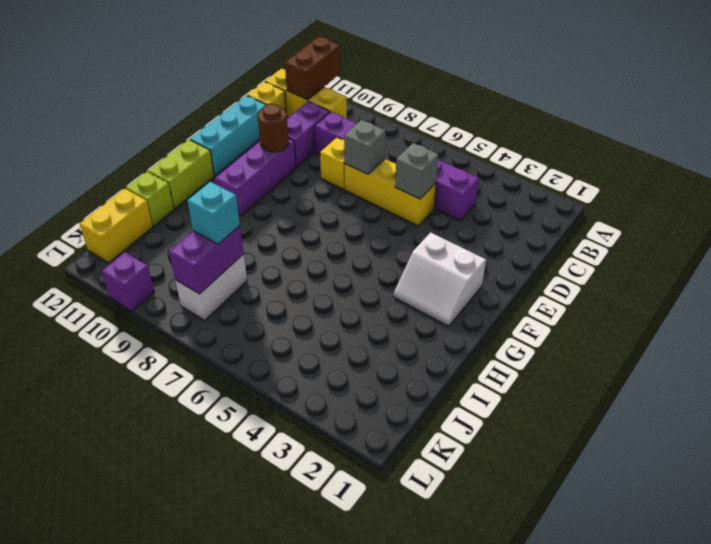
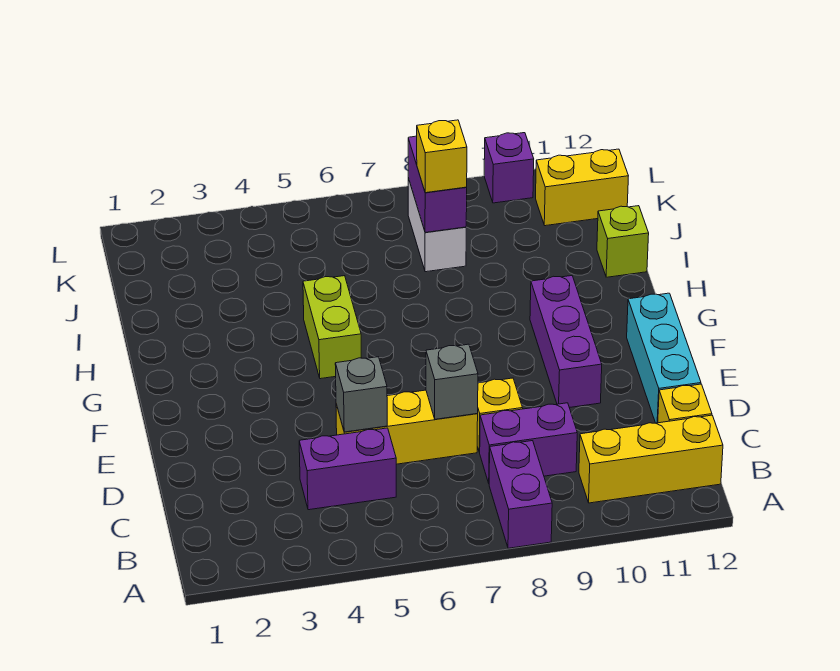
brown 1x2 brick [285,37,340,100] -> none
purple 1x2 brick [287,101,330,167] -> purple 1x2 brick moved to [489,441,552,548]
brown 1x1 round brick [258,104,289,152] -> none
white 2x2 slope [394,232,486,326] -> none
lime 1x2 brick [148,140,214,209] -> lime 1x2 brick moved to [303,276,361,379]
cyan 1x1 brick [188,182,240,244] -> yellow 1x1 brick [417,120,467,193]
yellow 1x2 brick [80,189,153,263] -> yellow 1x2 brick turned to [536,149,628,226]

